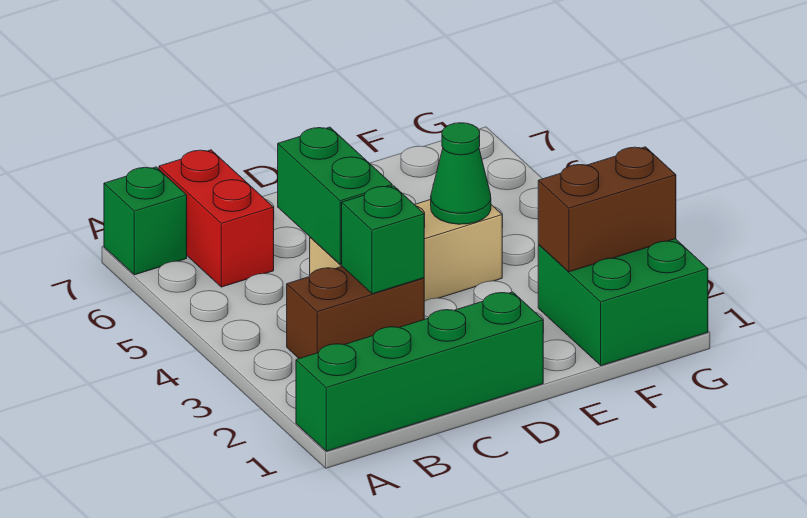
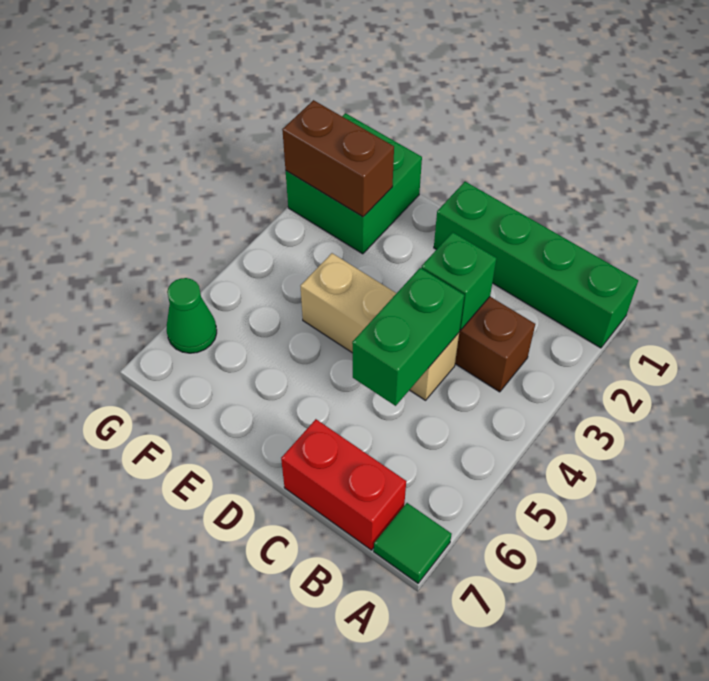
green 1x1 brick [104,167,187,275] -> green 1x1 tile [374,503,452,583]
red 1x2 brick [159,150,274,287] -> red 1x2 brick turned to [281,419,406,550]
green 1x1 cone [431,123,491,224] -> green 1x1 cone moved to [167,278,217,353]

